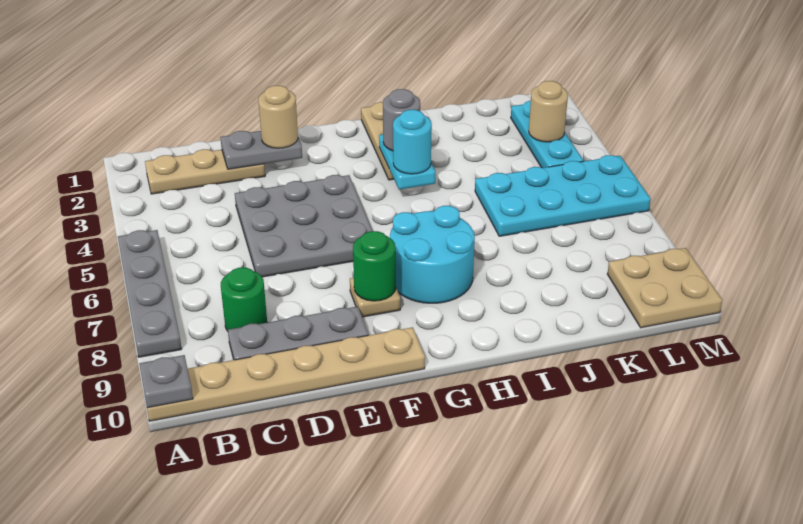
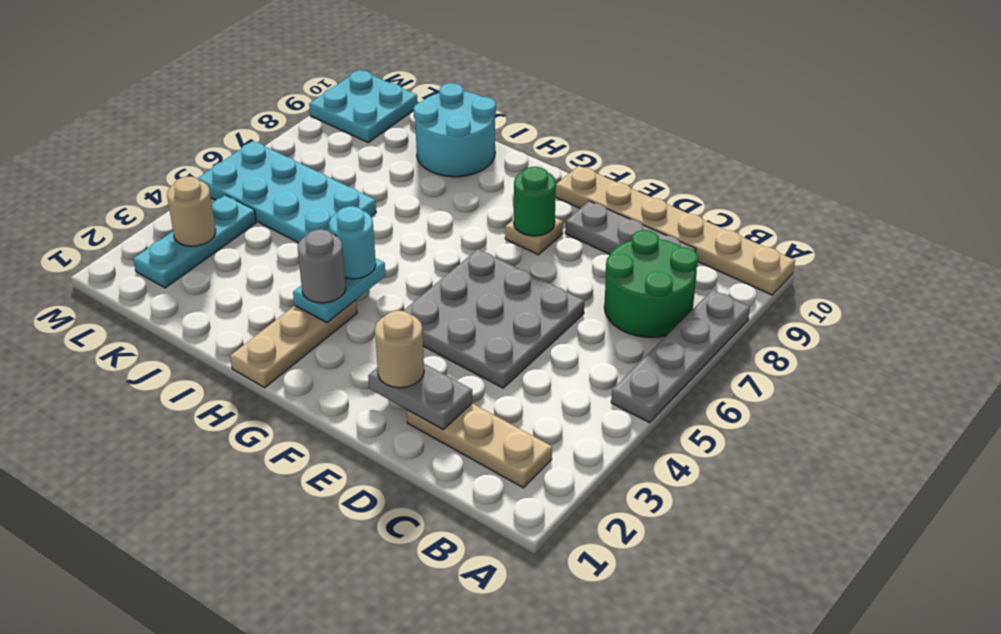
grey 1x1 plate [139,355,193,408] -> none
green 1x1 round brick [221,267,267,331] -> green 2x2 round brick [604,230,698,338]
cyan 2x2 round brick [390,206,475,303] -> cyan 2x2 round brick moved to [414,83,496,177]
tan 2x2 plate [607,248,722,328] -> cyan 2x2 plate [309,70,418,142]

